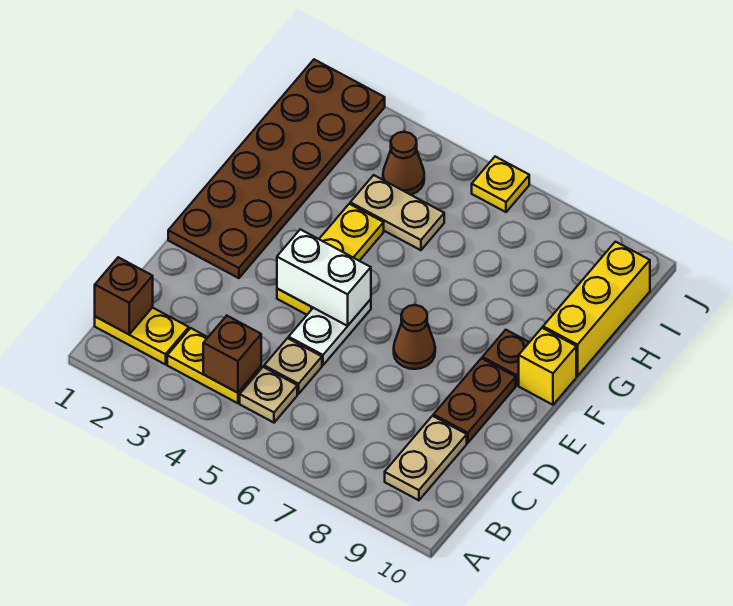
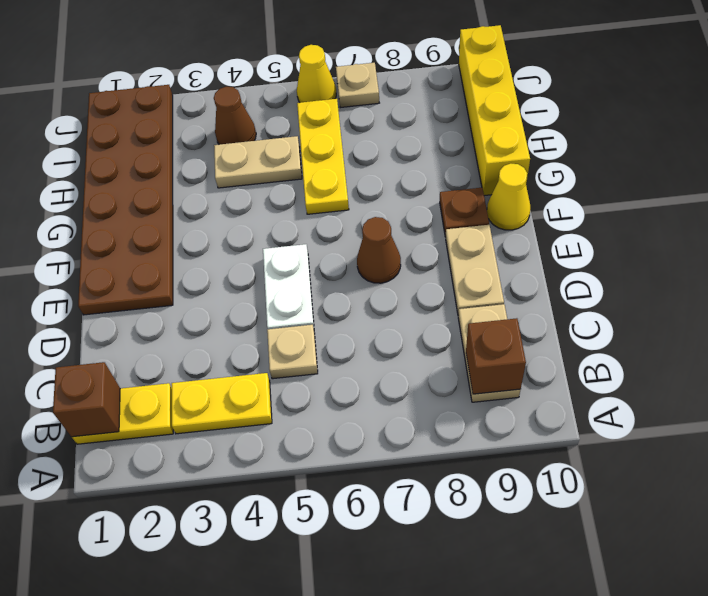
brown 1x1 brick [203,316,261,393] -> brown 1x1 brick moved to [466,318,526,394]
tan 1x1 plate [240,367,297,423] -> tan 1x1 plate moved to [336,63,379,108]
brown 1x2 plate [433,358,516,443] -> tan 1x2 plate [446,225,504,315]
yellow 1x3 plate [277,204,384,315] -> yellow 1x3 plate moved to [297,99,349,214]
white 1x2 brick [277,229,371,326] -> none
yellow 1x1 brick [519,328,576,405] -> yellow 1x1 cone [487,164,530,230]
yellow 1x3 brick [543,242,650,376] -> yellow 1x4 brick [459,25,530,196]
yellow 1x1 plate [472,157,529,212] -> yellow 1x1 cone [297,45,336,103]

